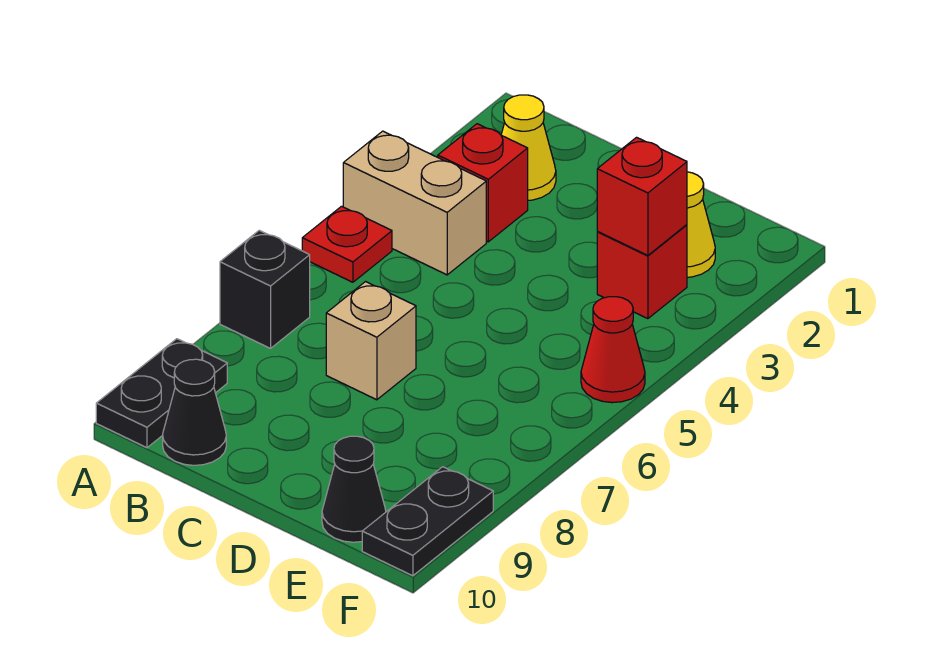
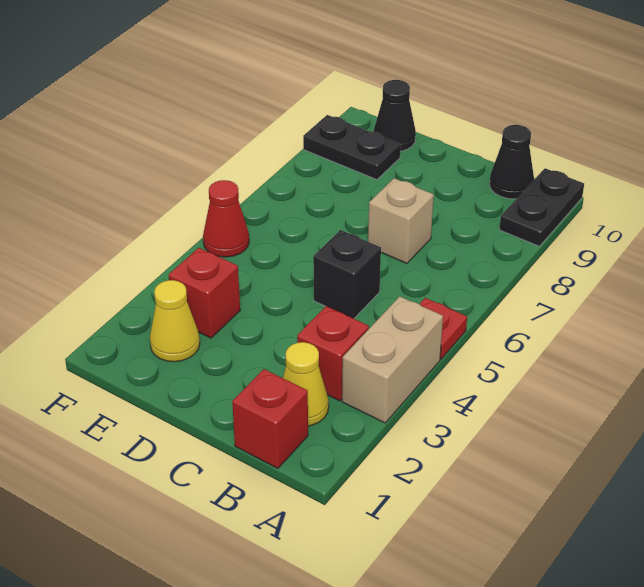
tan 1x2 brick [343,131,486,275] -> tan 1x2 brick turned to [342,296,443,423]
black 1x1 brick [220,230,310,348] -> black 1x1 brick moved to [313,230,381,318]
red 1x1 brick [597,137,687,255] -> red 1x1 brick moved to [232,369,308,468]
black 1x2 plate [362,467,493,576] -> black 1x2 plate turned to [303,115,401,180]

